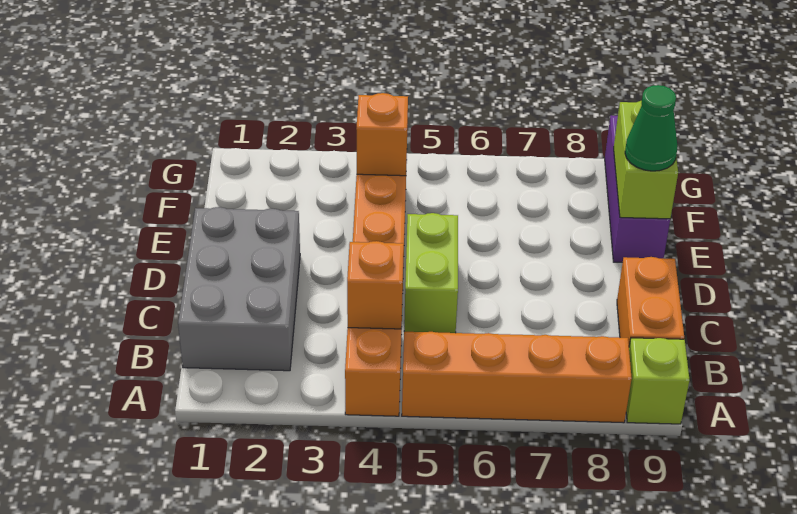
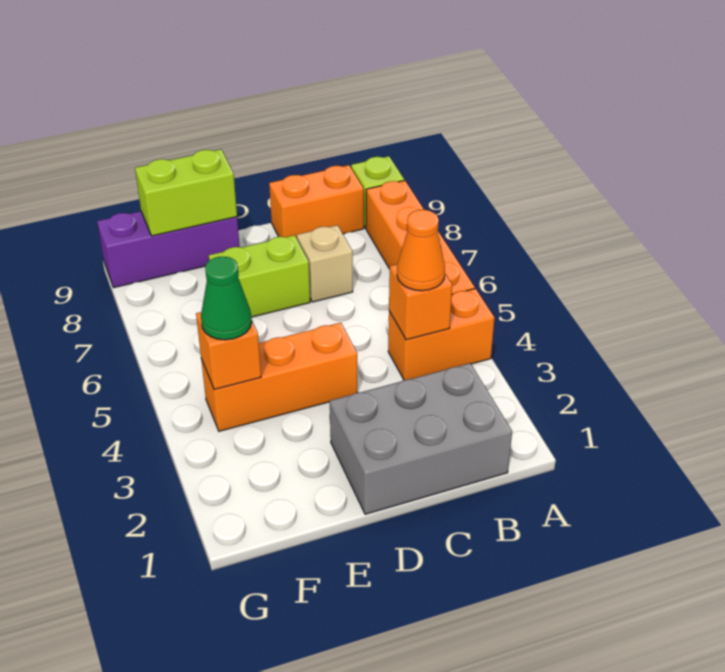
none -> orange 1x1 cone [397,210,445,291]
lime 1x2 brick [404,213,458,333] -> lime 1x2 brick moved to [209,235,310,317]
none -> tan 1x1 brick [297,225,353,302]
green 1x1 cone [625,85,678,171] -> green 1x1 cone moved to [201,257,252,340]

